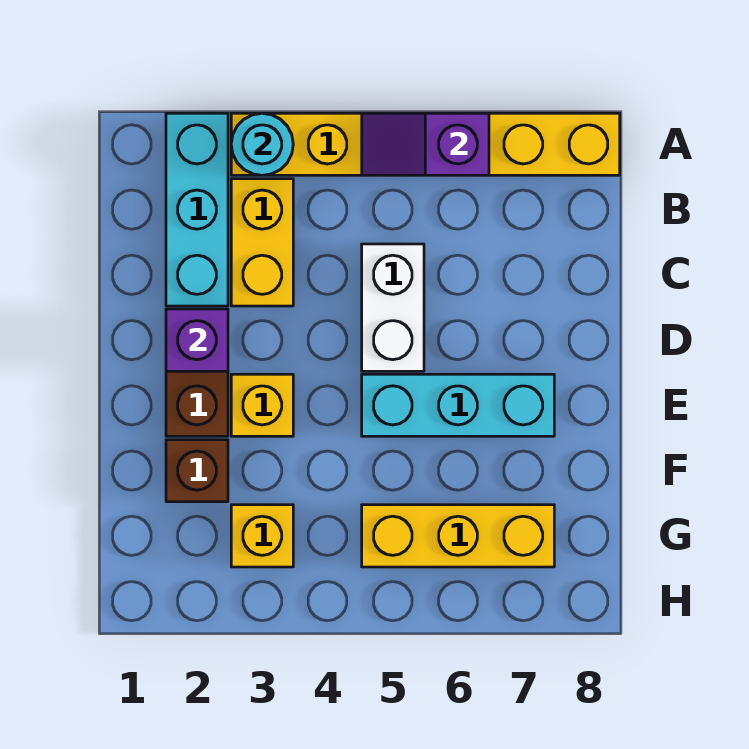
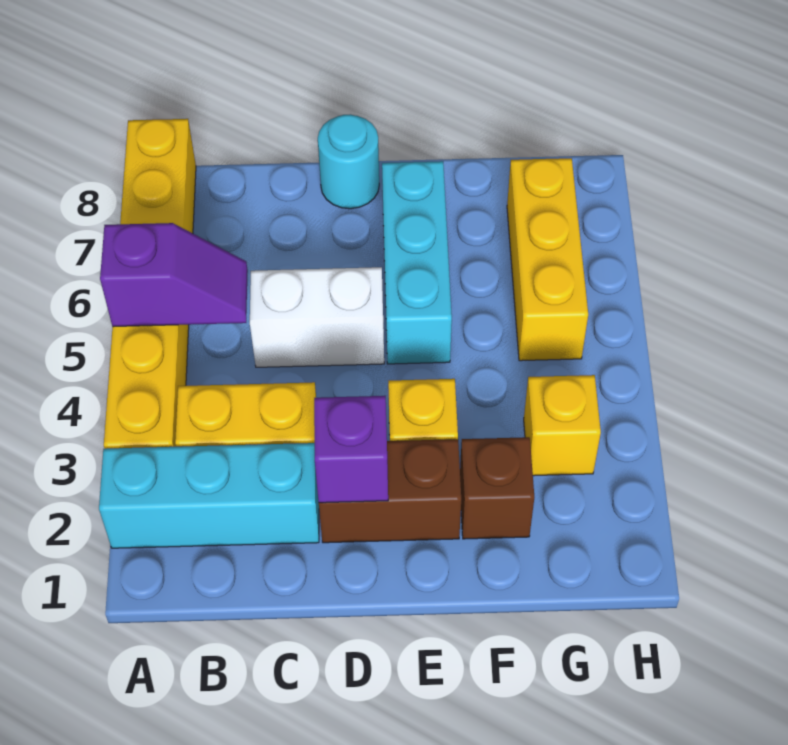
cyan 1x1 round brick [231,113,293,175] -> cyan 1x1 round brick moved to [318,114,379,209]
purple 1x2 slope [362,113,489,175] -> purple 1x2 slope turned to [100,223,248,327]

